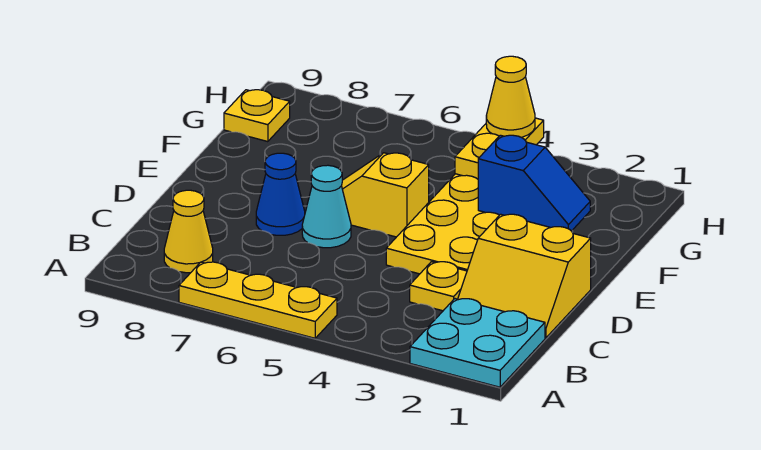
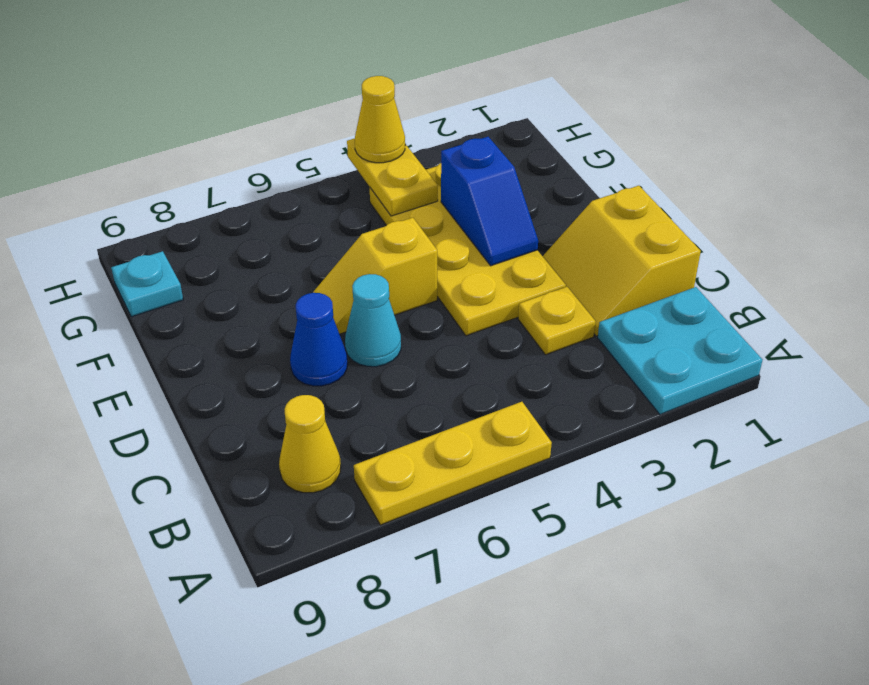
yellow 2x2 slope [458,214,591,338] -> yellow 2x2 slope turned to [543,186,701,336]
blue 1x2 slope [478,135,590,231] -> blue 1x2 slope turned to [441,137,538,266]
yellow 1x1 plate [224,90,290,142] -> cyan 1x1 plate [111,251,183,317]

